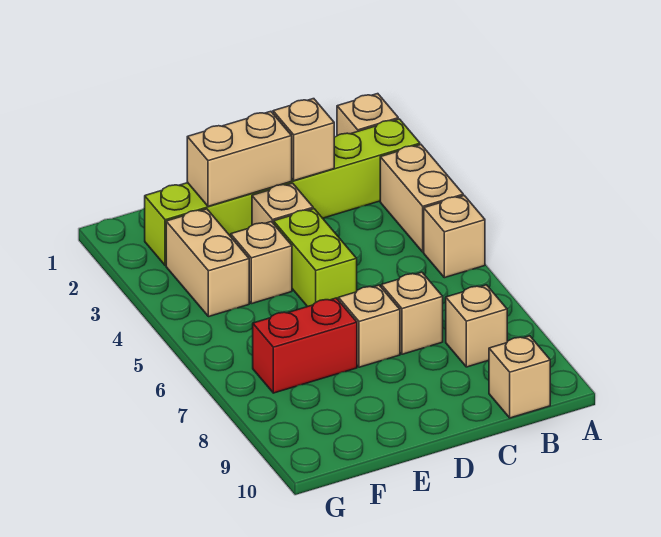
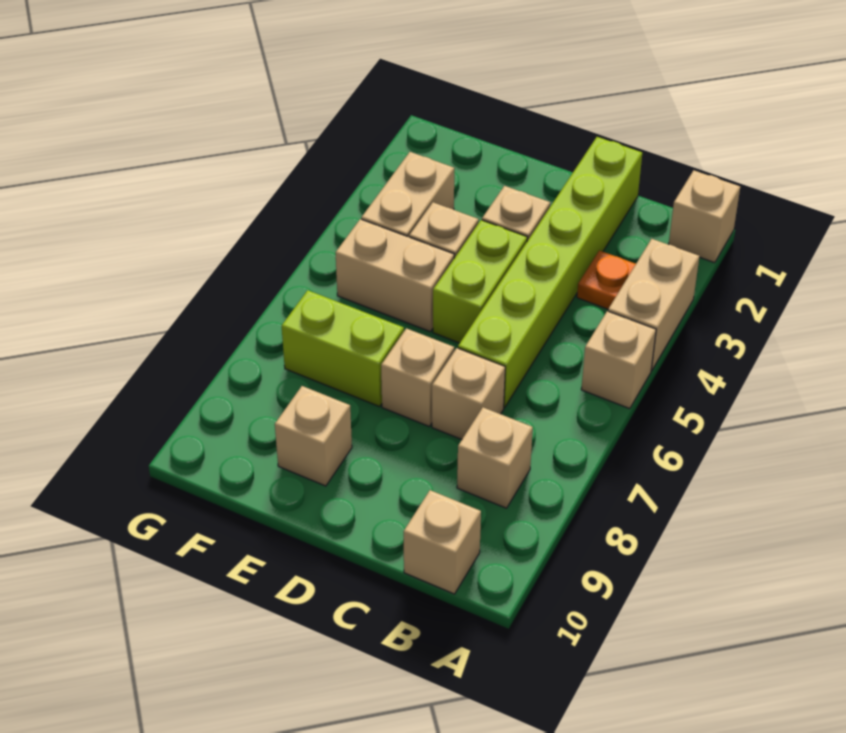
lime 1x6 brick [145,119,420,266] -> lime 1x6 brick turned to [458,137,642,408]
none -> orange 1x1 plate [577,250,636,309]
tan 1x1 brick [273,99,334,181] -> tan 1x1 brick moved to [275,386,352,486]
tan 1x2 brick [187,111,292,206] -> tan 1x2 brick moved to [336,219,454,332]
red 1x2 brick [253,298,357,393] -> lime 1x2 brick [282,290,404,407]

